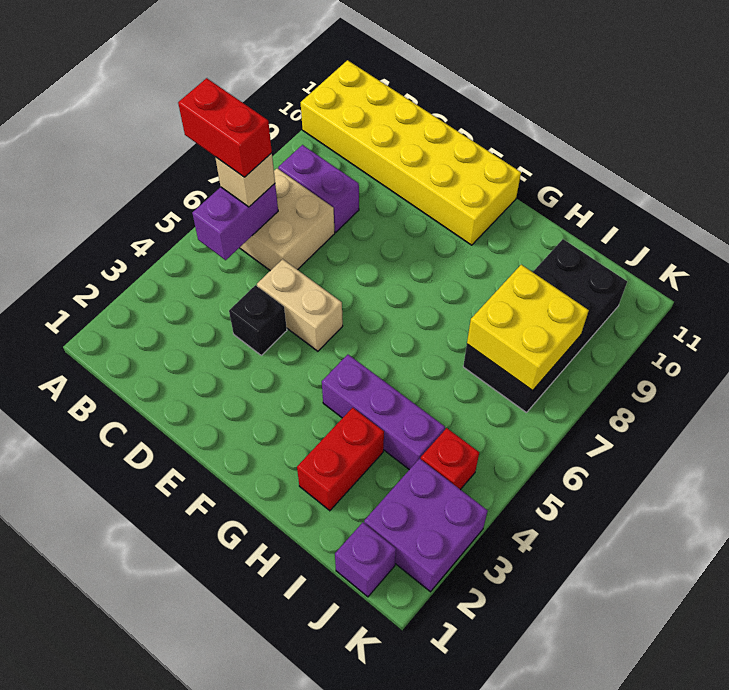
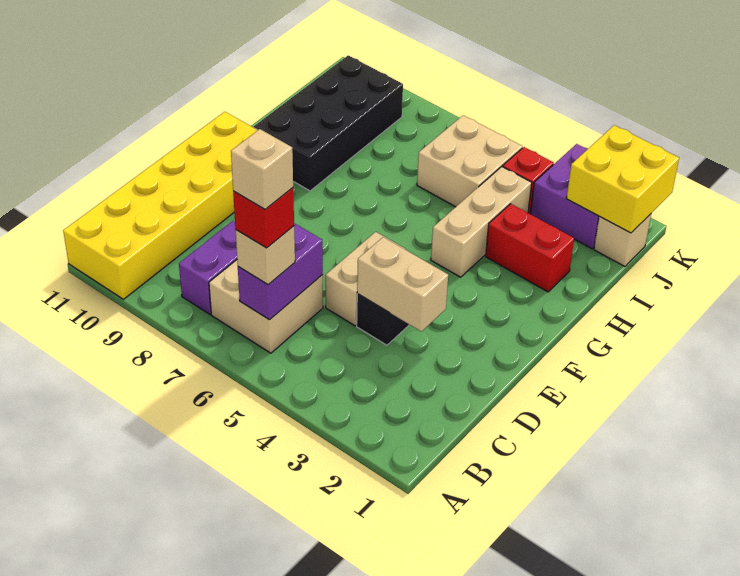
red 1x2 brick [178,78,272,177] -> red 1x1 brick [233,188,294,248]
purple 1x2 brick [192,184,278,260] -> purple 1x2 brick turned to [238,223,323,320]
none -> tan 1x1 brick [231,129,293,209]
none -> tan 1x2 brick [357,237,448,331]
purple 1x3 brick [322,355,445,470] -> tan 1x3 brick [431,167,532,277]
none -> tan 2x2 brick [417,115,522,207]
black 2x4 brick [463,239,627,412] -> black 2x4 brick turned to [254,55,403,191]
yellow 2x2 brick [467,265,589,391] -> yellow 2x2 brick moved to [567,125,679,233]
purple 1x1 brick [335,522,396,597] -> tan 1x1 brick [594,214,651,266]

